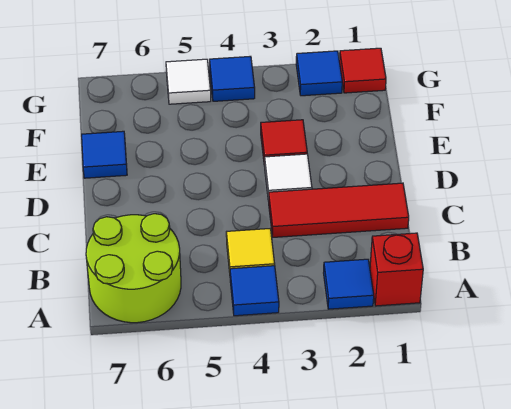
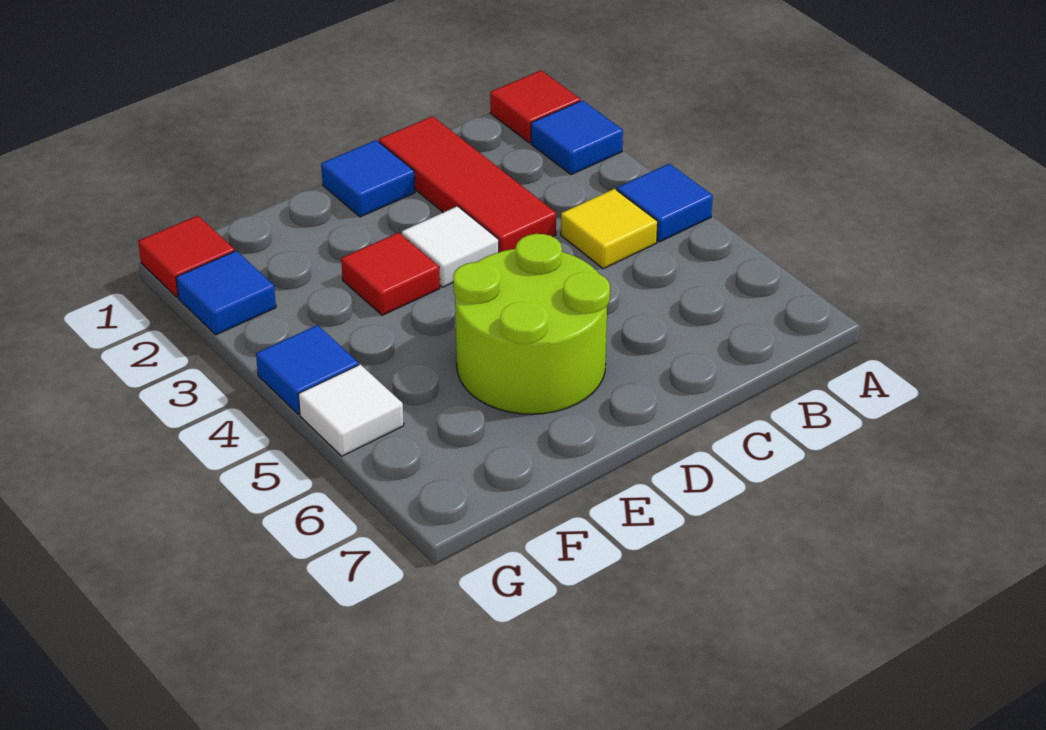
red 1x1 brick [370,233,423,306] -> red 1x1 tile [490,70,580,143]
lime 2x2 round brick [86,214,181,323] -> lime 2x2 round brick moved to [453,234,610,414]
blue 1x1 tile [82,131,127,178] -> blue 1x1 tile moved to [321,140,415,217]

